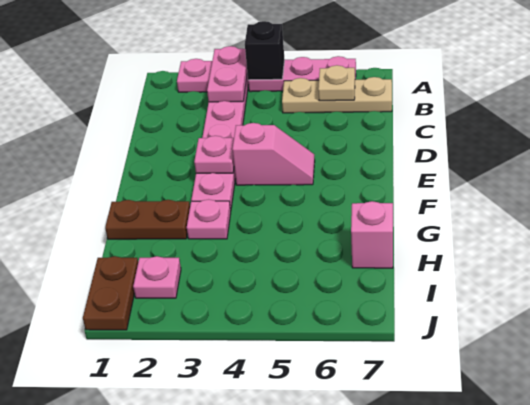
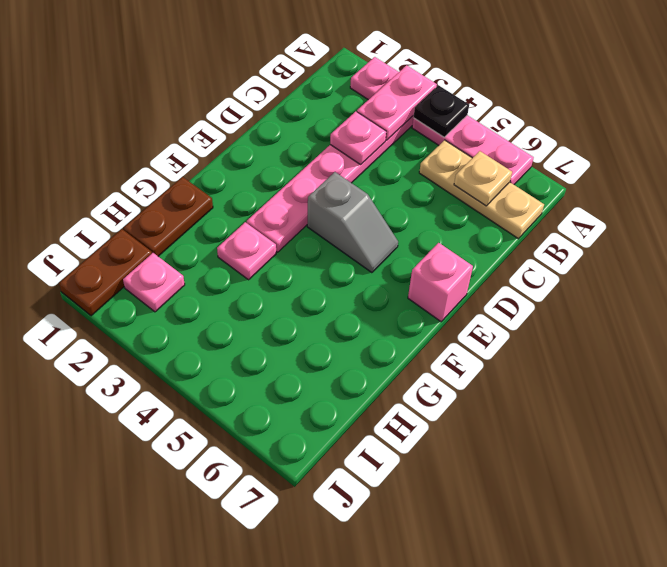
black 1x1 brick [245,21,285,80] -> black 1x1 plate [413,85,469,137]
pink 1x1 plate [194,136,234,173] -> pink 1x1 plate moved to [330,112,386,165]
pink 1x2 slope [232,123,315,185] -> grey 1x2 slope [307,172,398,273]
brown 1x2 plate [105,200,190,239] -> brown 1x2 plate turned to [123,177,213,256]
pink 1x1 brick [351,201,393,268] -> pink 1x1 brick moved to [408,243,473,322]

